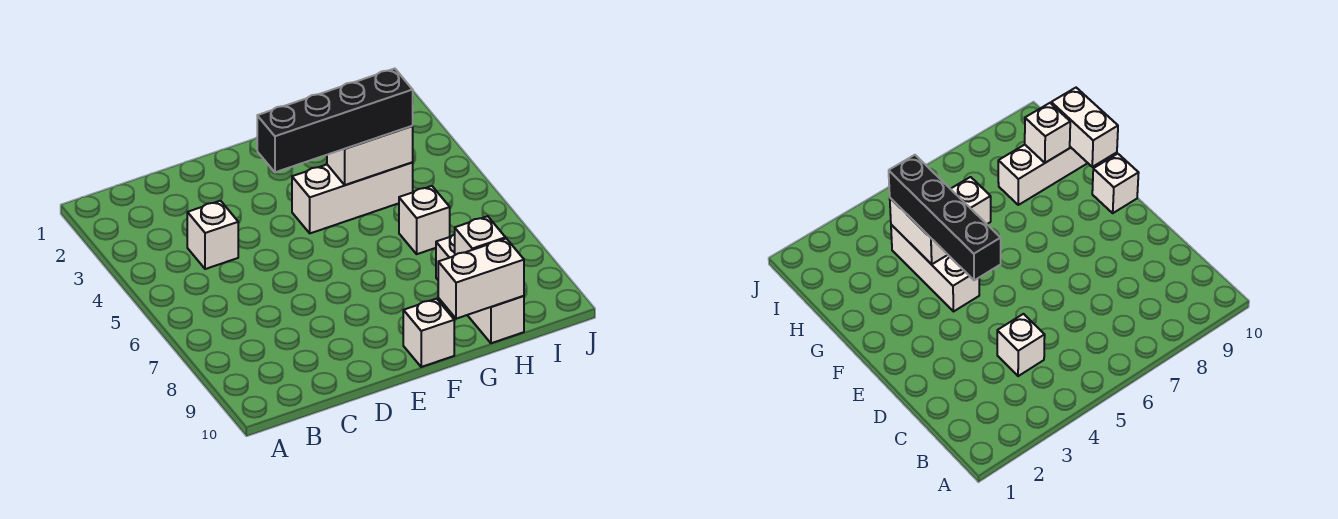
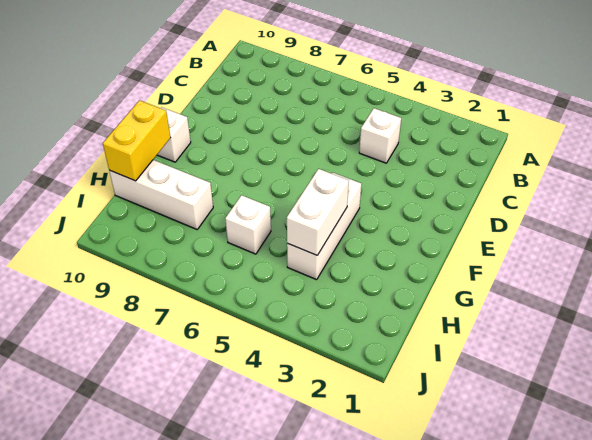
black 1x4 brick [257,69,413,172] -> none
white 1x2 brick [438,239,524,319] -> yellow 1x2 brick [103,100,170,181]
white 1x1 brick [455,216,506,255] -> none

